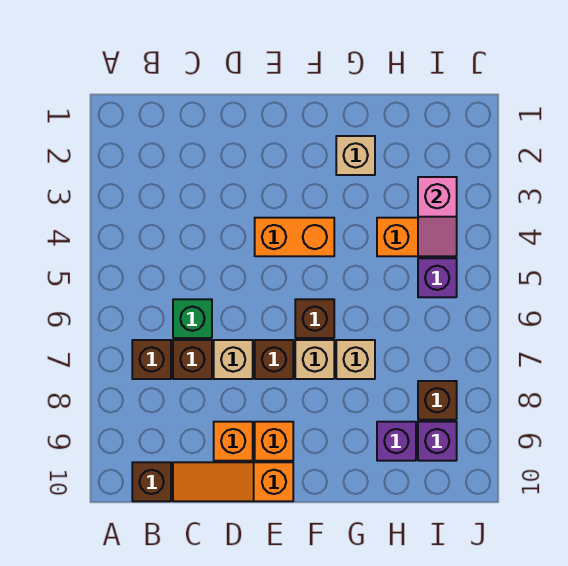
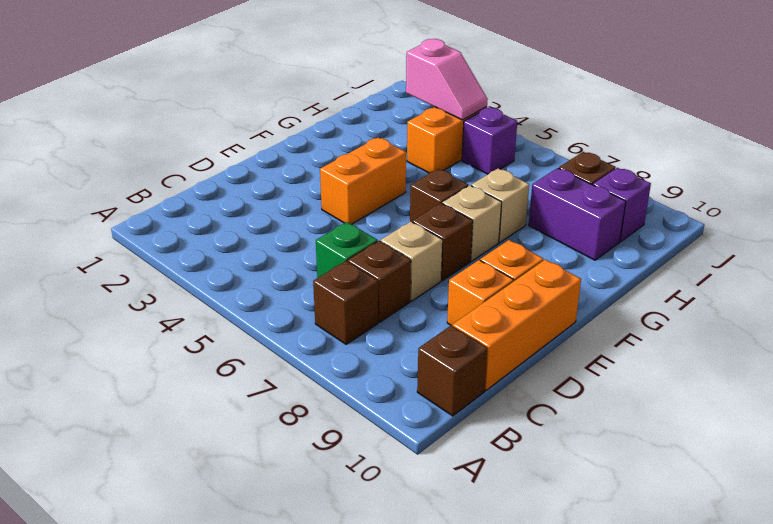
orange 1x3 slope [173,462,293,501] -> orange 1x3 brick [453,260,581,390]
tan 1x1 brick [336,136,375,175] -> none
purple 1x1 brick [377,422,416,461] -> purple 1x2 brick [529,168,626,260]

